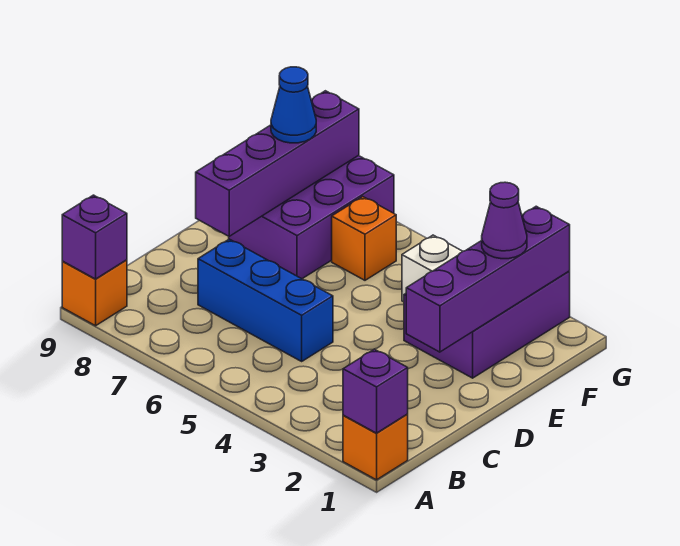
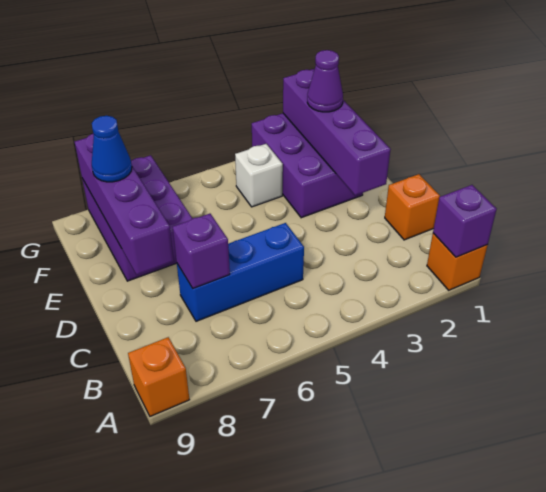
purple 1x1 brick [62,195,127,279] -> purple 1x1 brick moved to [173,214,230,289]
orange 1x1 brick [332,197,396,280] -> orange 1x1 brick moved to [385,174,440,240]

